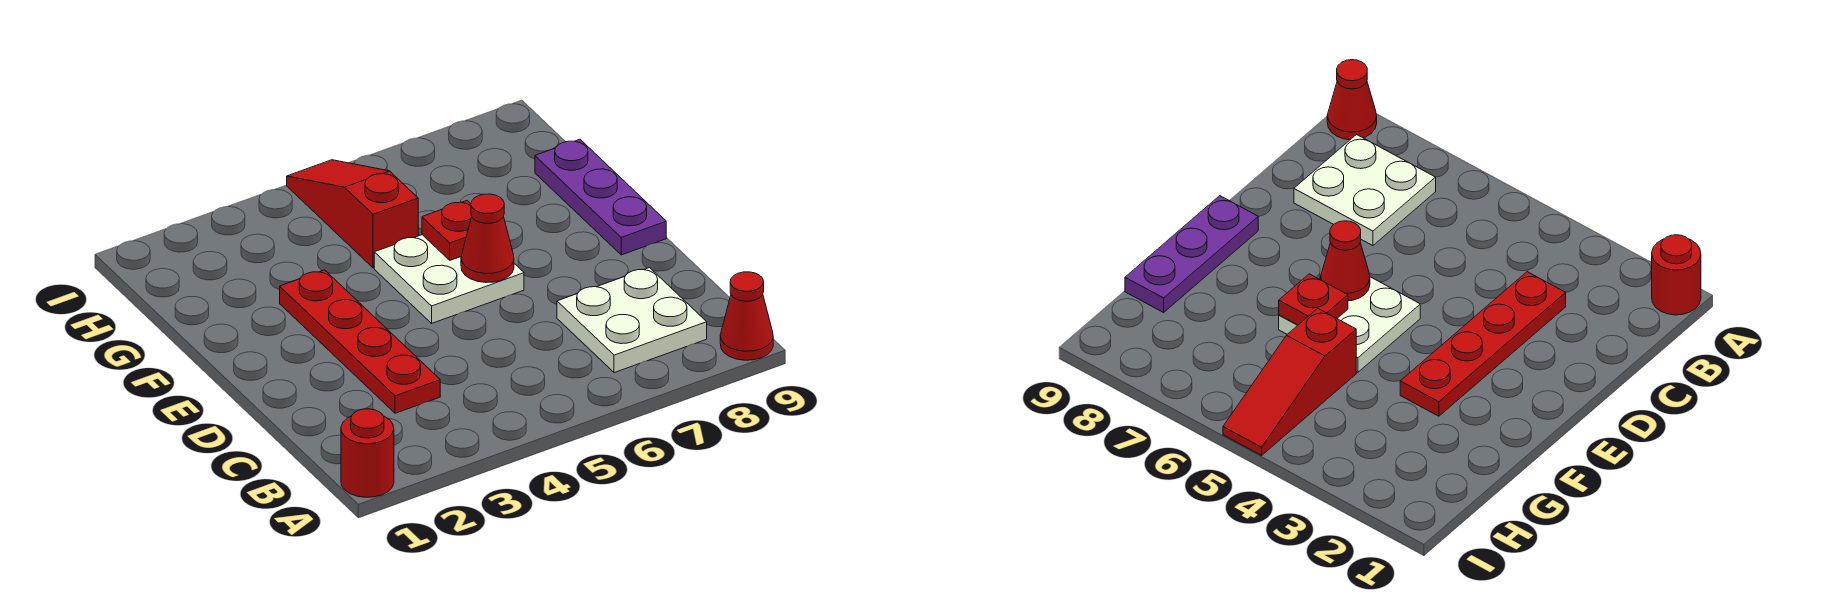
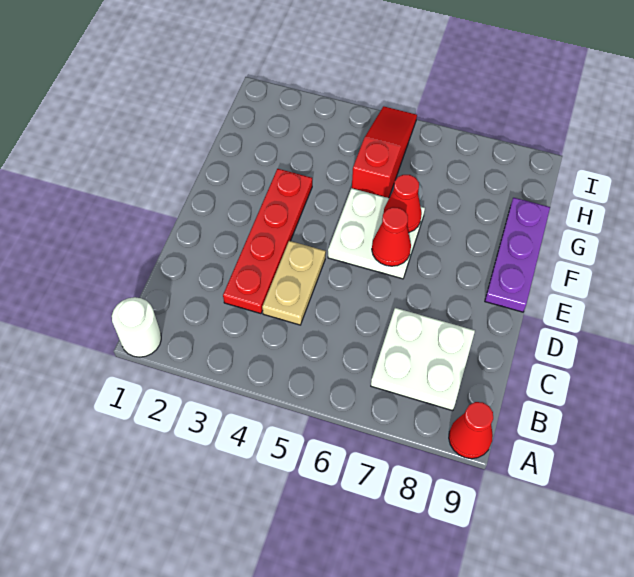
red 1x1 round brick [341,409,394,497] -> white 1x1 round brick [112,297,161,357]
none -> tan 1x2 plate [262,241,326,325]
red 1x1 plate [422,201,472,260] -> red 1x1 cone [384,175,422,233]

